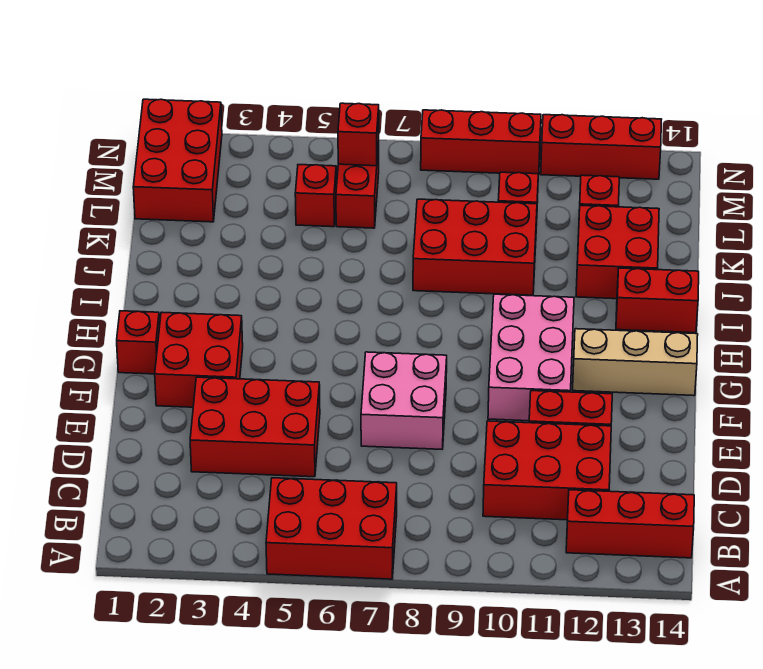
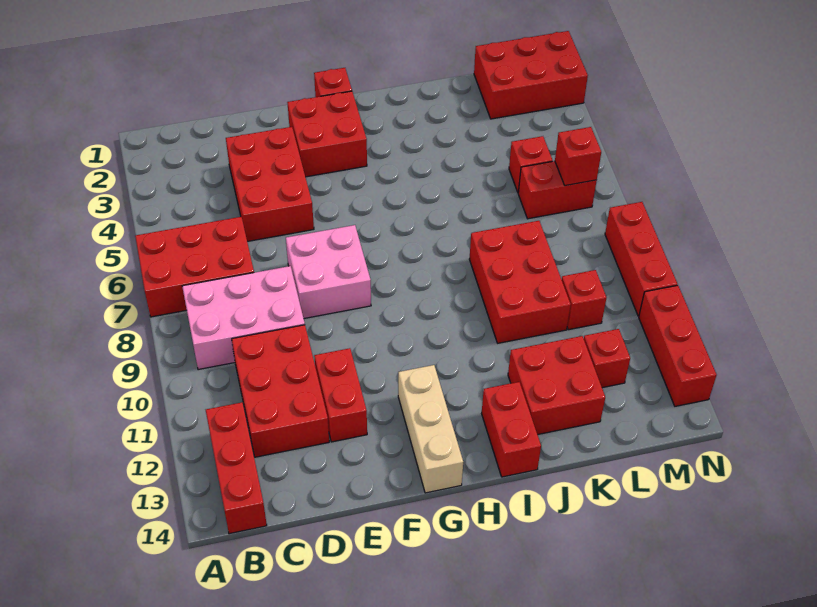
red 2x3 brick [266,478,397,579] -> red 2x3 brick turned to [135,217,254,317]
pink 2x3 brick [488,294,574,421] -> pink 2x3 brick moved to [182,266,305,370]

